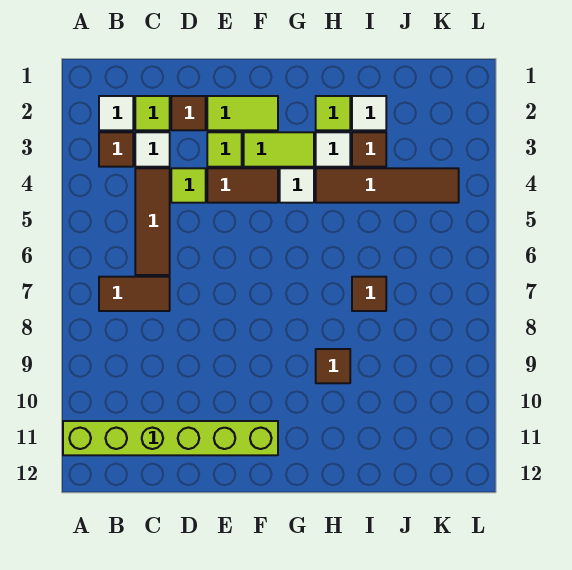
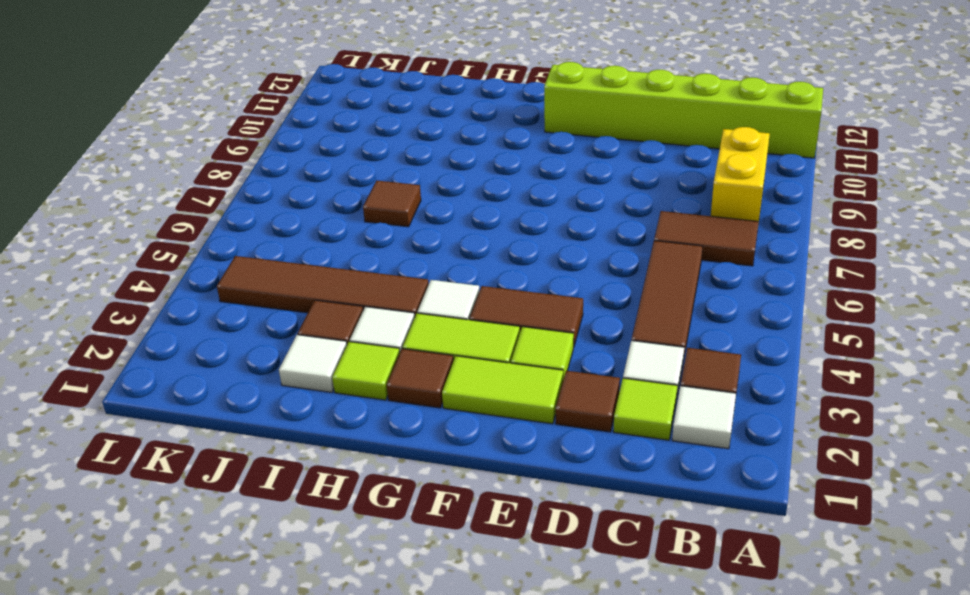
none -> yellow 1x2 brick [711,127,770,224]
lime 1x1 tile [171,168,206,203] -> none
brown 1x1 tile [316,349,350,383] -> brown 1x1 tile moved to [387,349,453,408]

